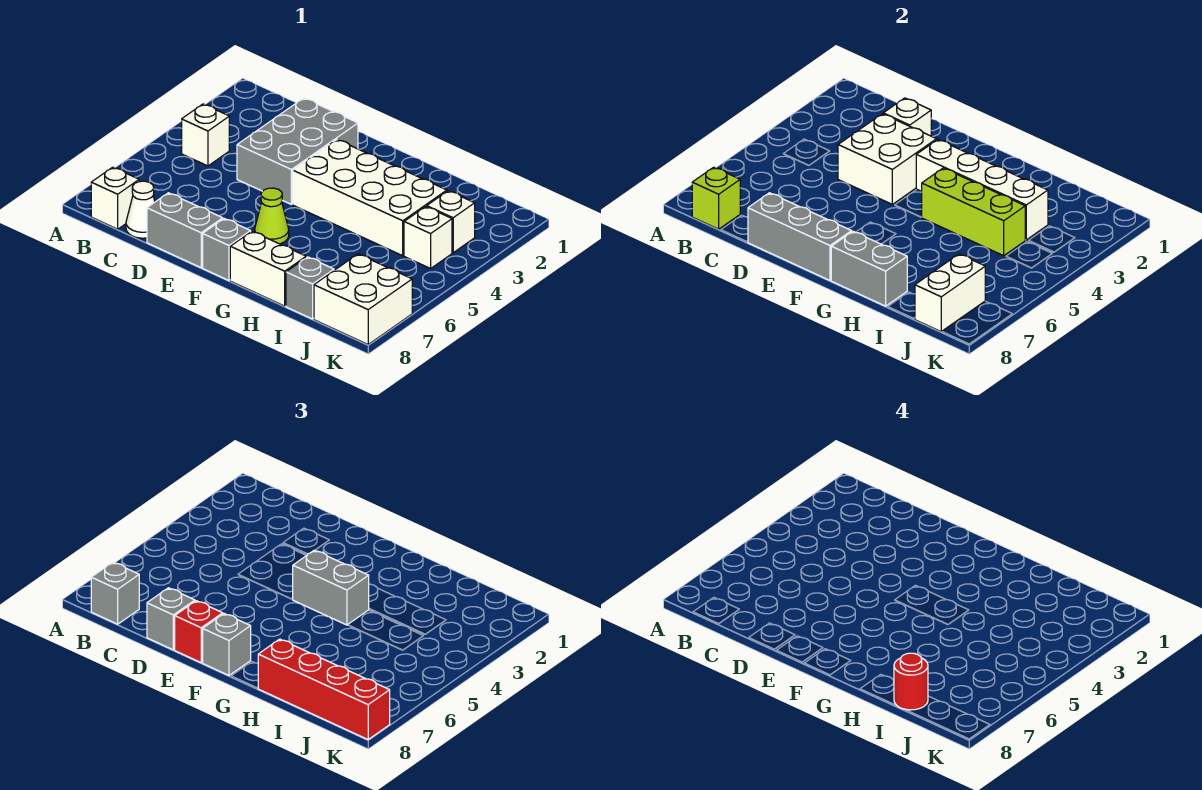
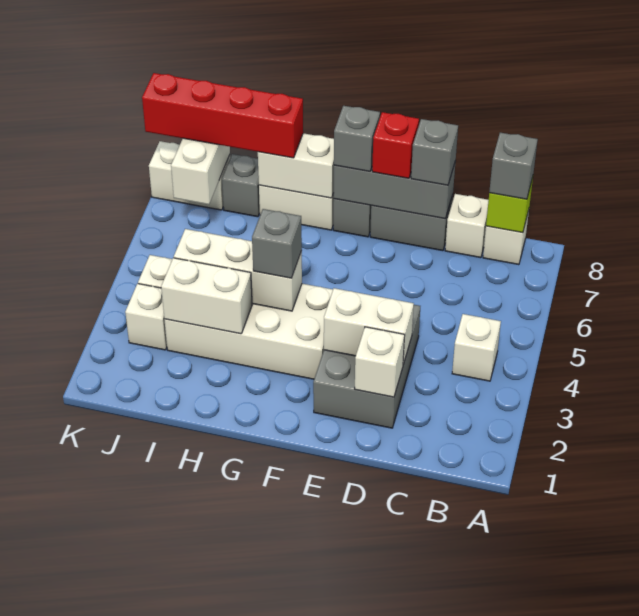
white 1x1 cone [126,181,155,238] -> white 1x1 brick [445,194,489,258]
white 2x2 brick [838,114,937,204] -> white 1x2 brick [324,288,414,364]
white 1x4 brick [916,140,1048,240] -> white 1x2 brick [161,258,252,334]
grey 1x2 brick [293,550,369,625] -> grey 1x1 brick [252,209,302,278]
lime 1x1 cone [255,188,289,244] -> none
lime 1x3 brick [921,168,1025,256] -> white 1x3 brick [174,229,302,311]
grey 1x2 brick [831,231,907,306] -> white 1x2 brick [258,133,334,198]
red 1x1 round brick [894,653,928,710] -> none
white 2x2 brick [314,254,412,344] -> white 1x2 brick [149,141,230,210]

